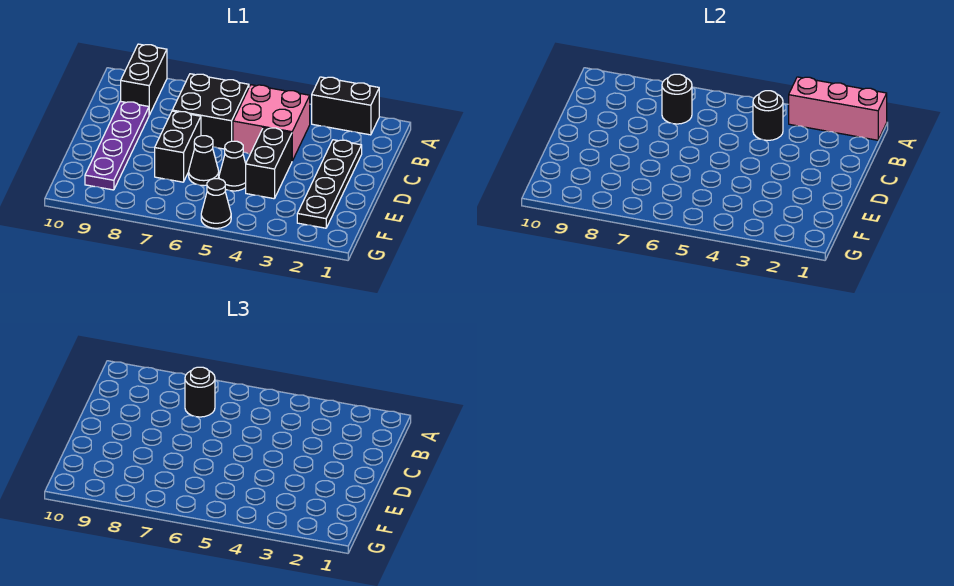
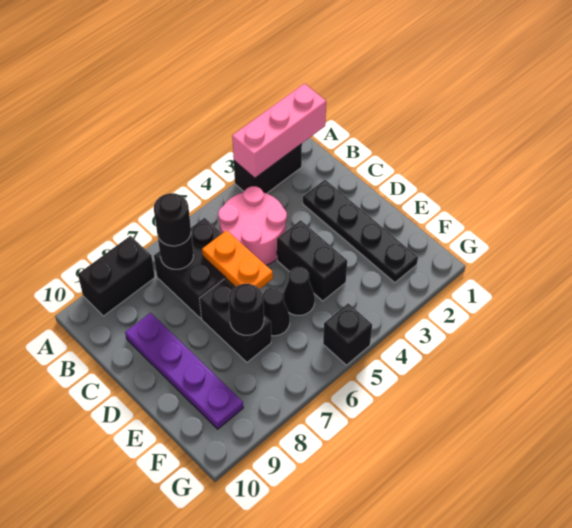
black 1x2 brick [121,44,167,115] -> black 1x2 brick turned to [78,236,155,316]
pink 2x2 brick [233,85,310,161] -> pink 2x2 round brick [218,186,287,265]
black 1x1 round brick [753,91,783,140] -> black 1x1 round brick moved to [229,284,264,335]
none -> orange 1x2 plate [202,230,273,289]
black 1x1 cone [201,179,231,228] -> black 1x1 brick [323,303,372,365]

